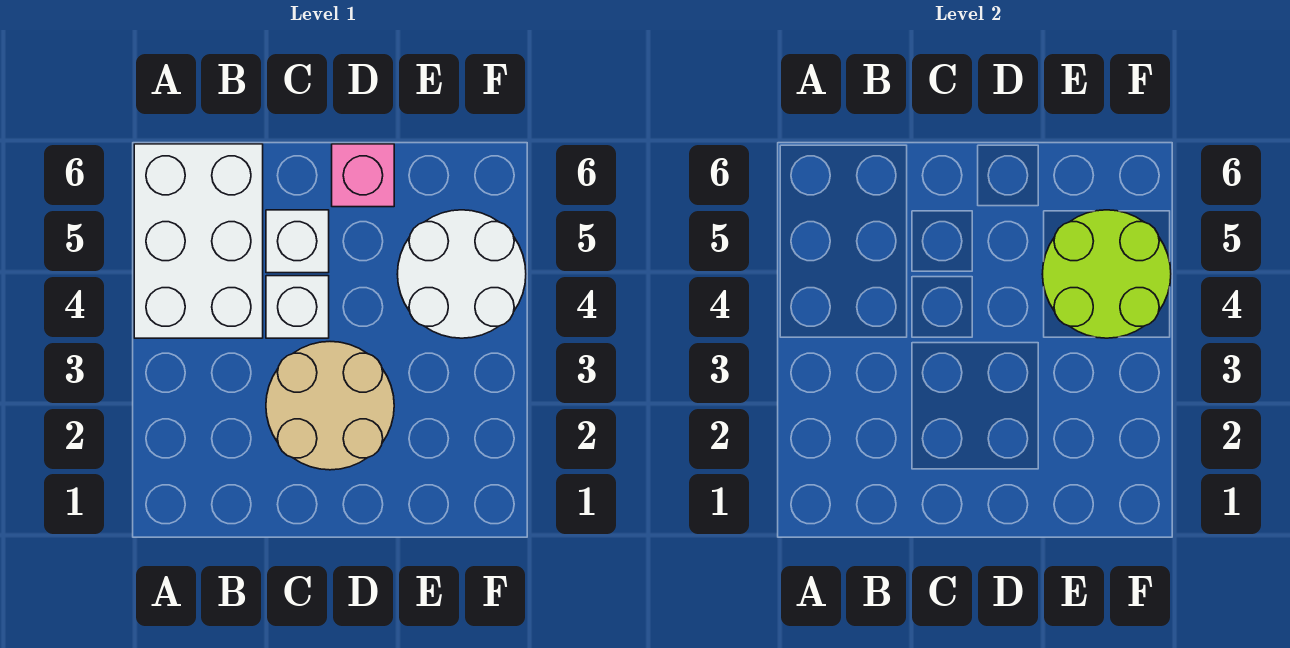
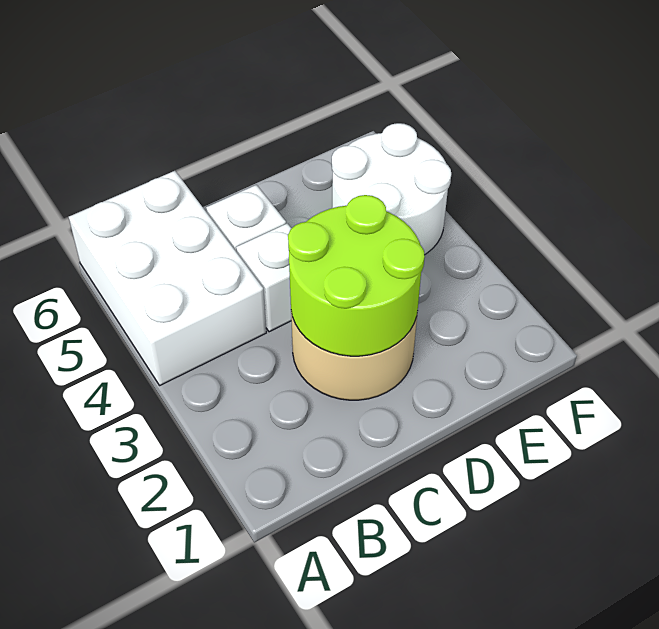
pink 1x1 brick [332,144,394,207] -> none
lime 2x2 round brick [1042,210,1171,338] -> lime 2x2 round brick moved to [288,195,425,356]

